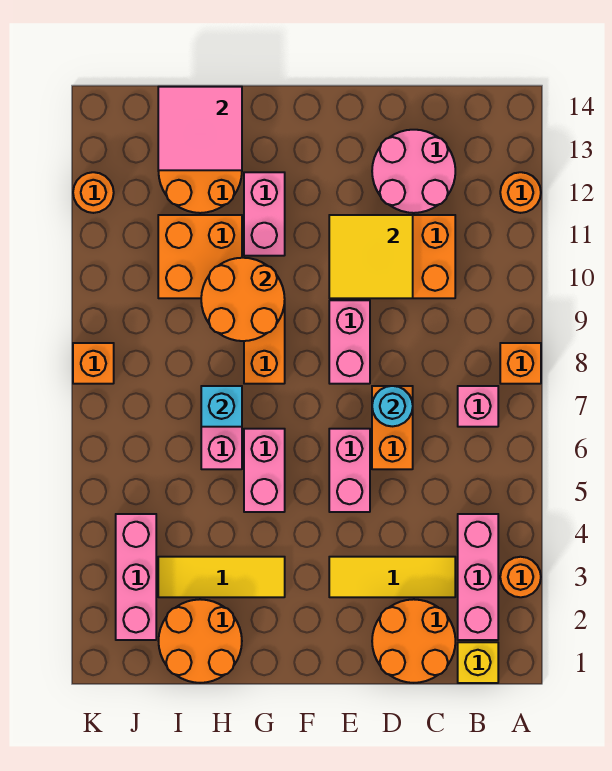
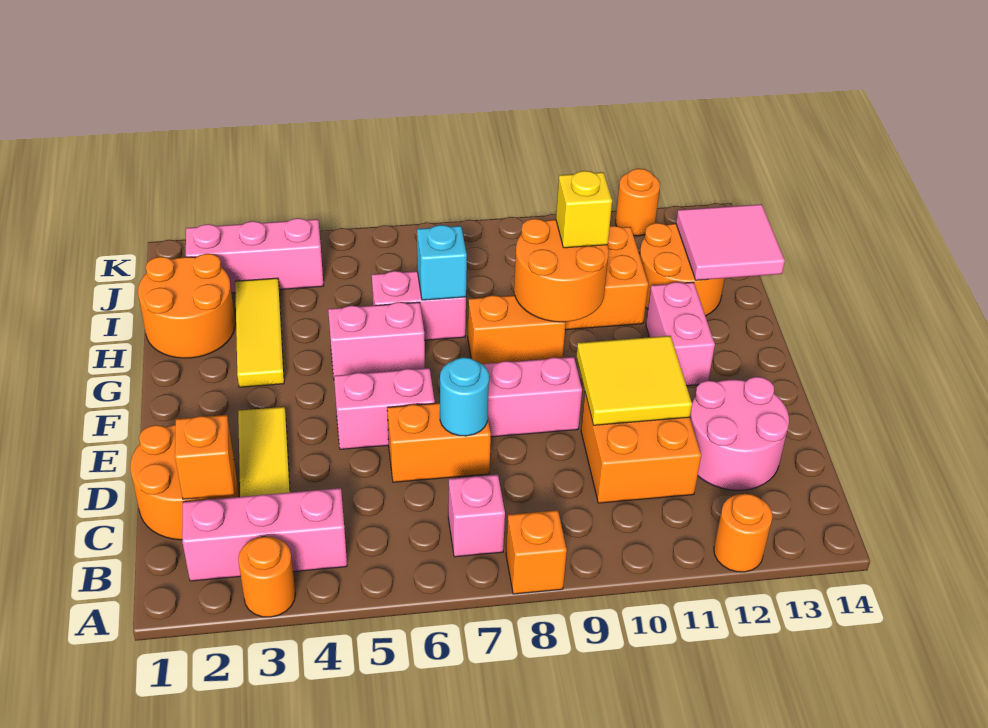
yellow 1x1 brick [458,642,498,683] -> yellow 1x1 brick moved to [556,171,612,248]
pink 1x2 brick [244,172,285,256] -> pink 1x2 brick turned to [646,282,715,386]
orange 1x1 brick [73,343,114,384] -> orange 1x1 brick moved to [175,415,234,499]

